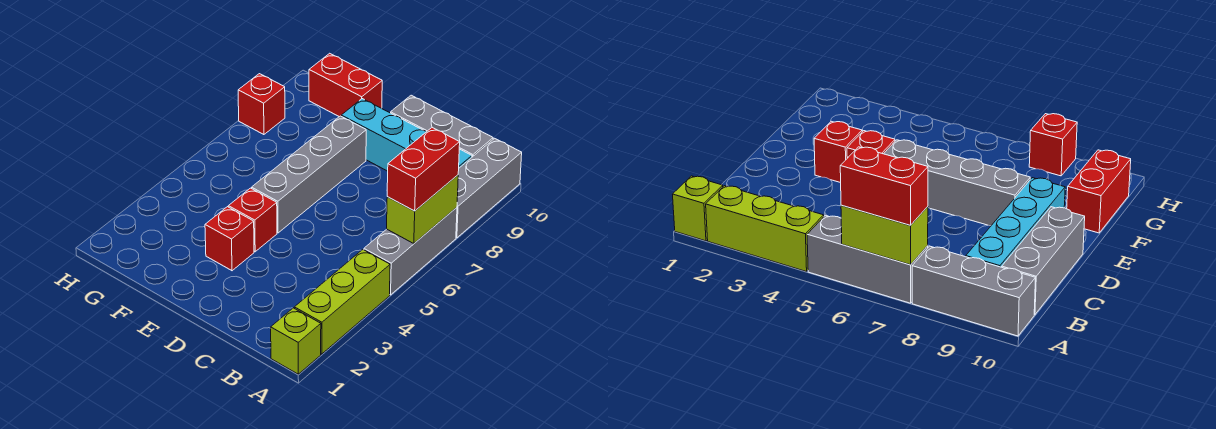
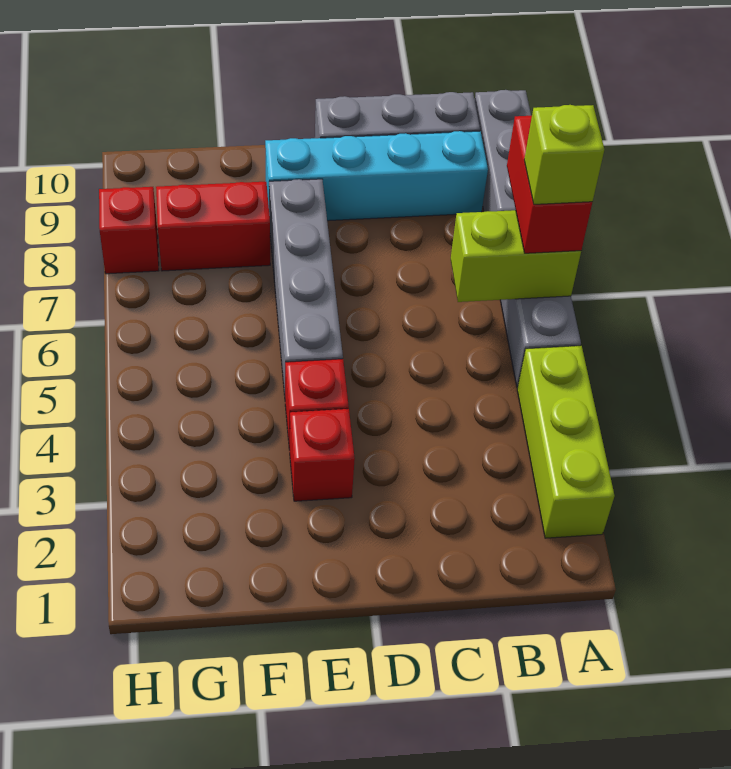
lime 1x1 brick [271,308,321,374] -> lime 1x1 brick moved to [524,105,604,204]
lime 1x2 brick [387,175,458,244] -> lime 1x2 brick turned to [451,210,581,302]
red 1x2 brick [309,53,382,117] -> red 1x2 brick moved to [156,182,270,271]

